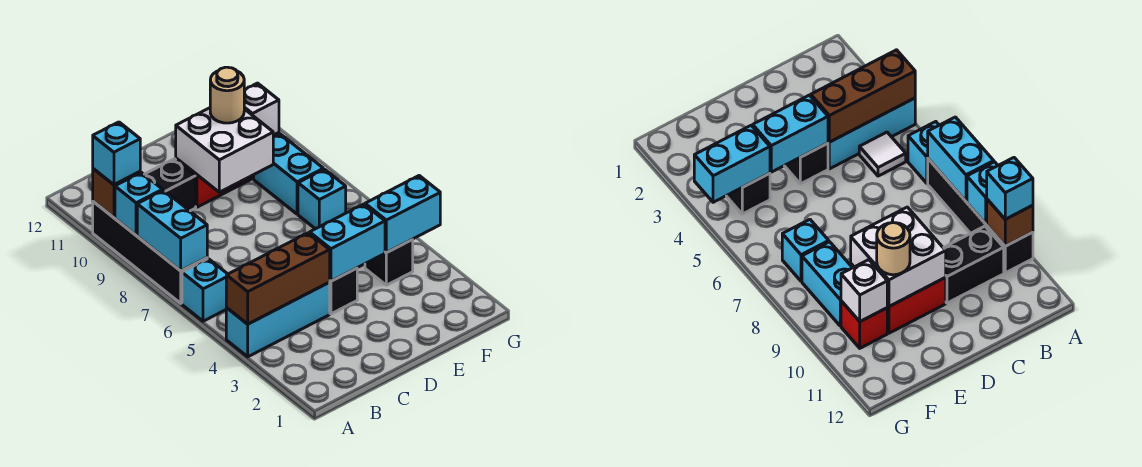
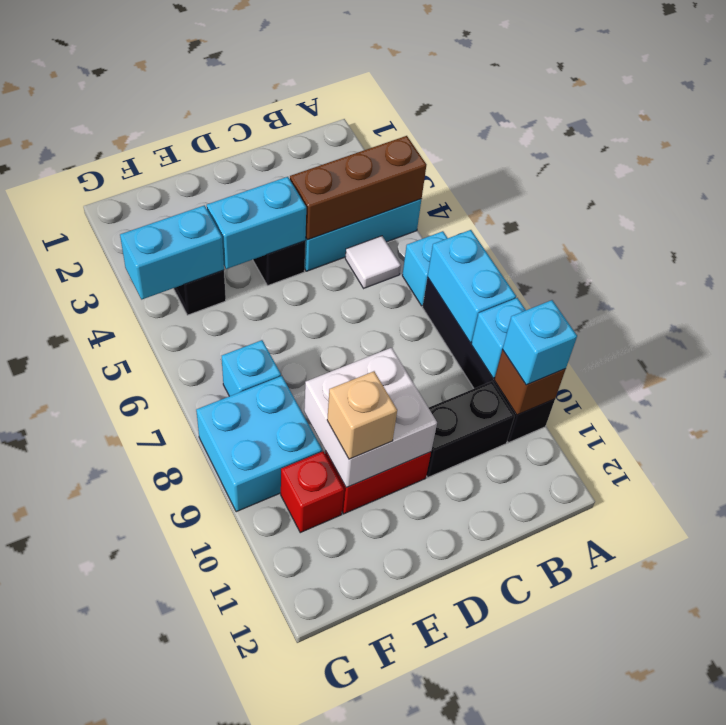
tan 1x1 round brick [210,67,244,123] -> tan 1x1 brick [327,371,397,459]
cyan 1x2 brick [254,134,323,214] -> cyan 2x2 brick [196,376,322,512]
white 1x1 brick [244,83,279,135] -> none

